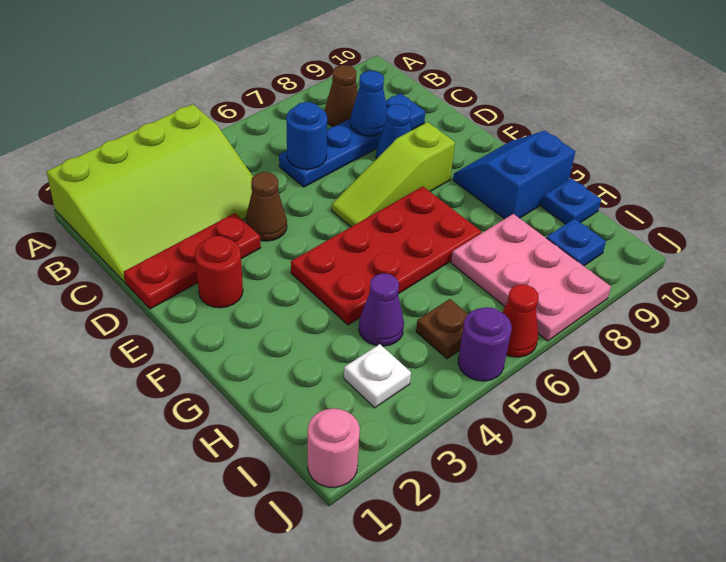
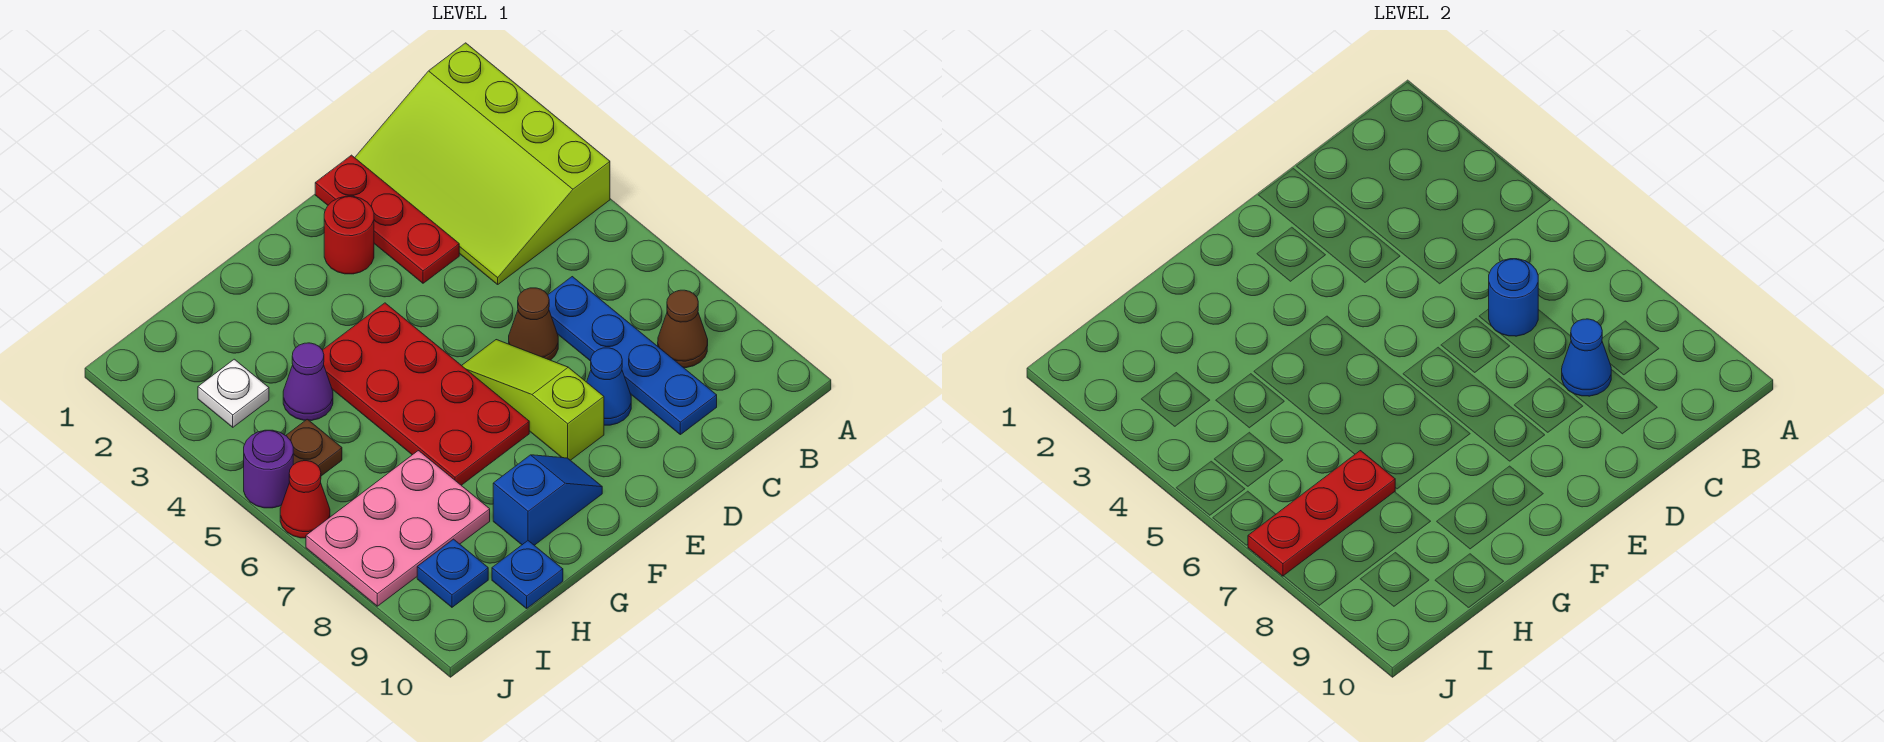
brown 1x1 cone [245,172,287,241] -> brown 1x1 cone moved to [509,288,558,360]
blue 2x2 slope [453,131,575,219] -> blue 1x2 slope [493,455,602,545]
none -> red 1x3 plate [1248,451,1395,576]
pink 1x1 round brick [308,408,360,488] -> none

